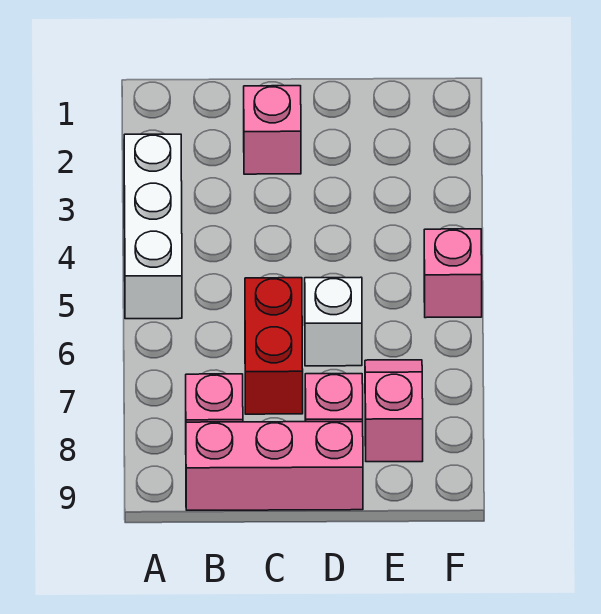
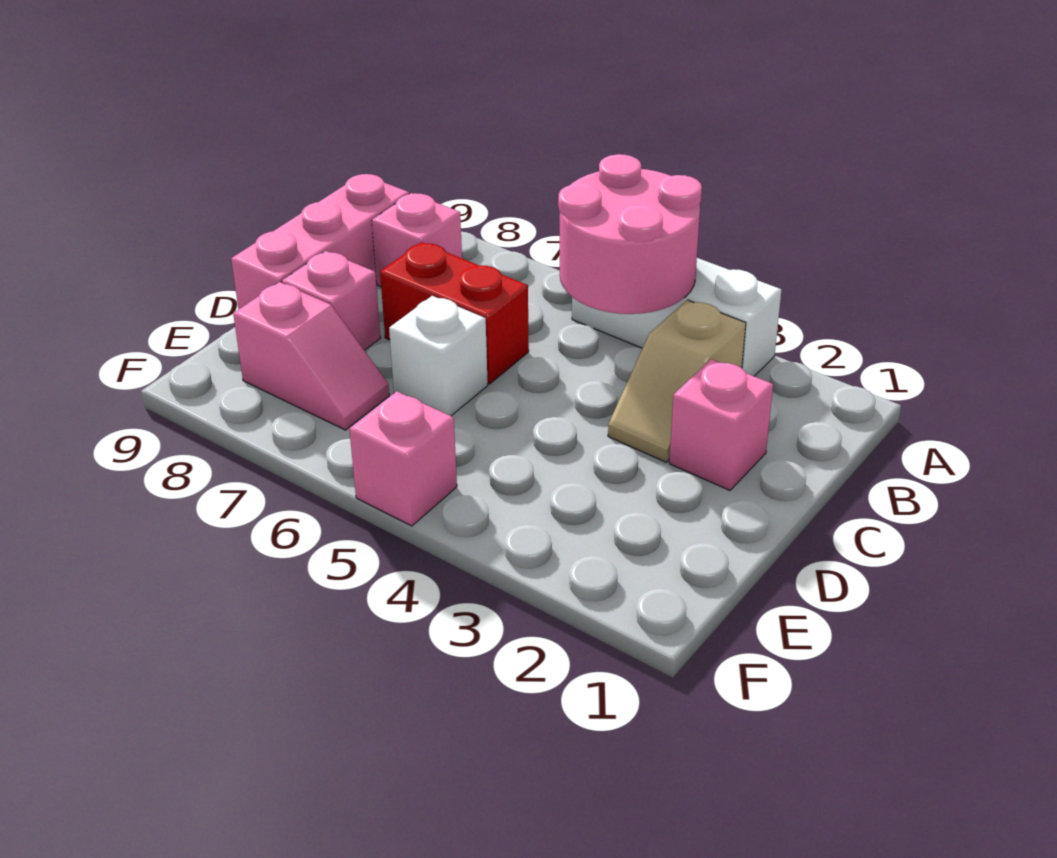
none -> pink 2x2 round brick [558,154,702,314]
none -> tan 1x2 slope [608,300,746,462]

